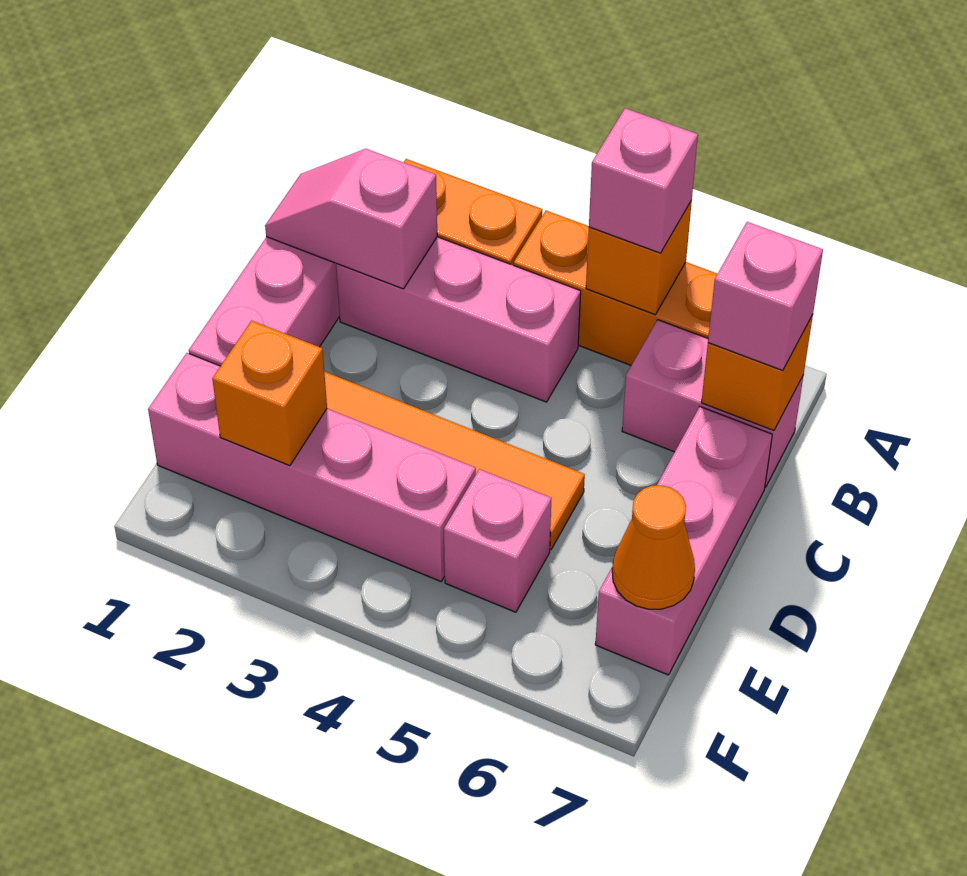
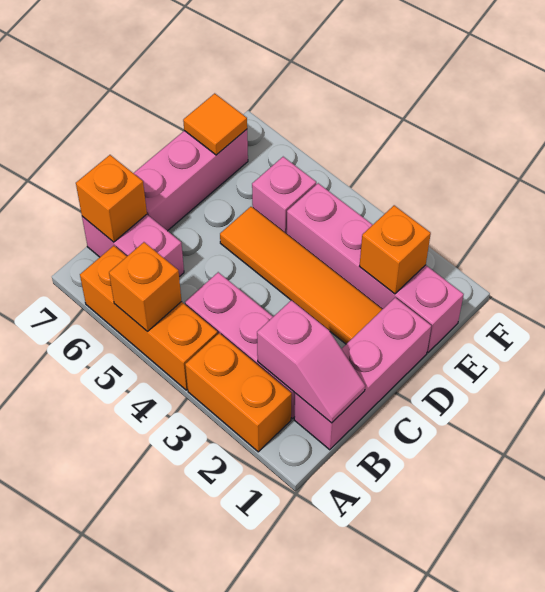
pink 1x1 brick [589,108,698,253] -> none
pink 1x1 brick [708,222,823,371] -> none
orange 1x1 cone [612,485,695,609] -> orange 1x1 tile [183,93,247,155]

